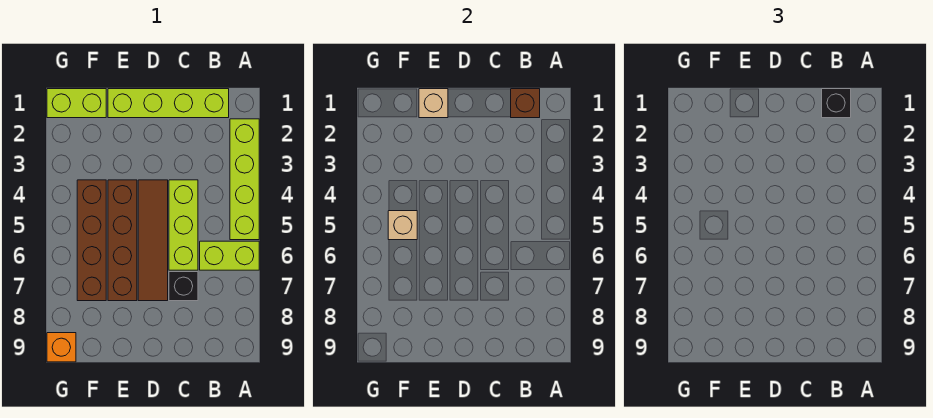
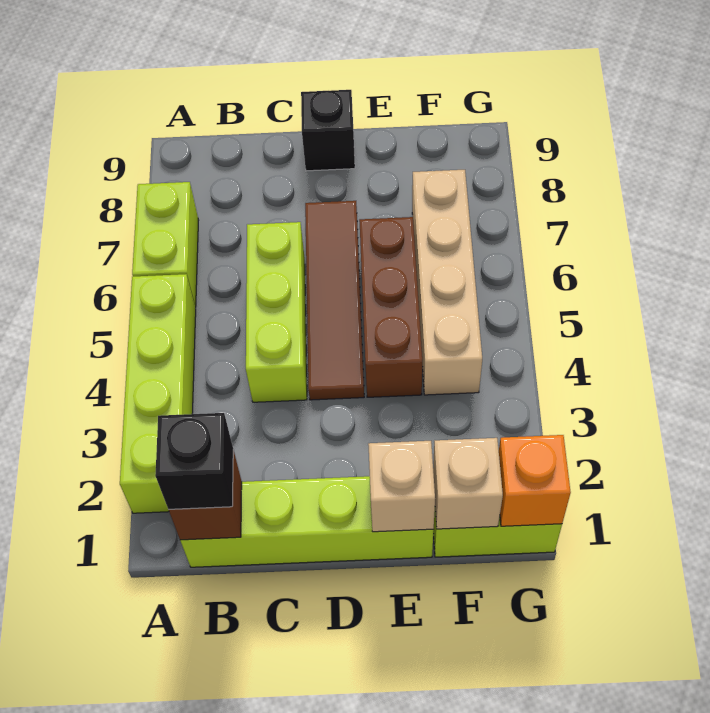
lime 1x2 brick [200,241,259,270] -> lime 1x2 brick turned to [132,182,199,308]
black 1x1 brick [169,272,198,301] -> black 1x1 brick moved to [301,90,355,171]
brown 1x4 brick [108,180,137,301] -> brown 1x3 brick [359,217,422,397]
brown 1x4 brick [77,180,106,301] -> tan 1x4 brick [412,170,482,395]
tan 1x1 brick [388,211,417,240] -> tan 1x1 brick moved to [433,438,503,529]
orange 1x1 brick [47,333,76,362] -> orange 1x1 brick moved to [499,435,571,526]

